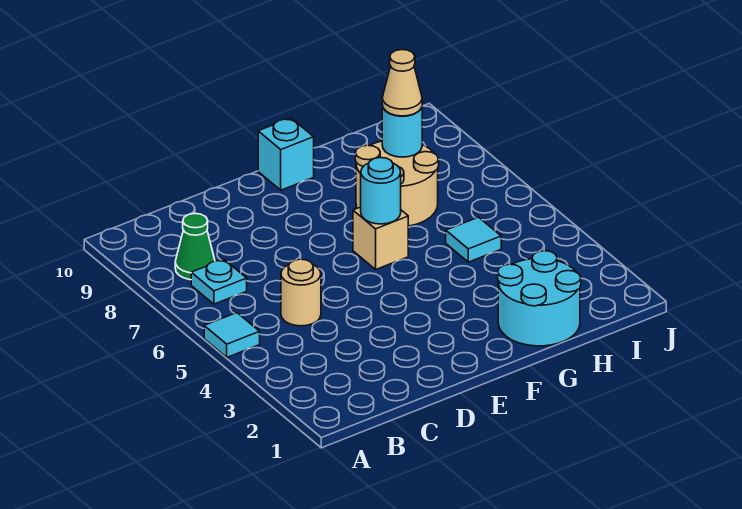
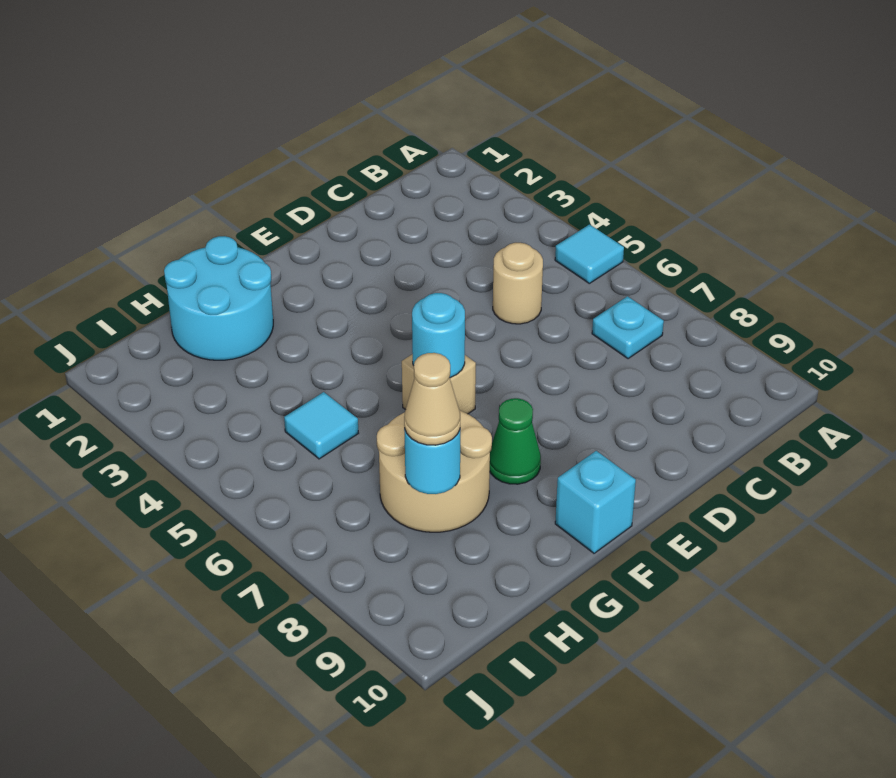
green 1x1 cone [175,213,215,280] -> green 1x1 cone moved to [490,398,541,484]

